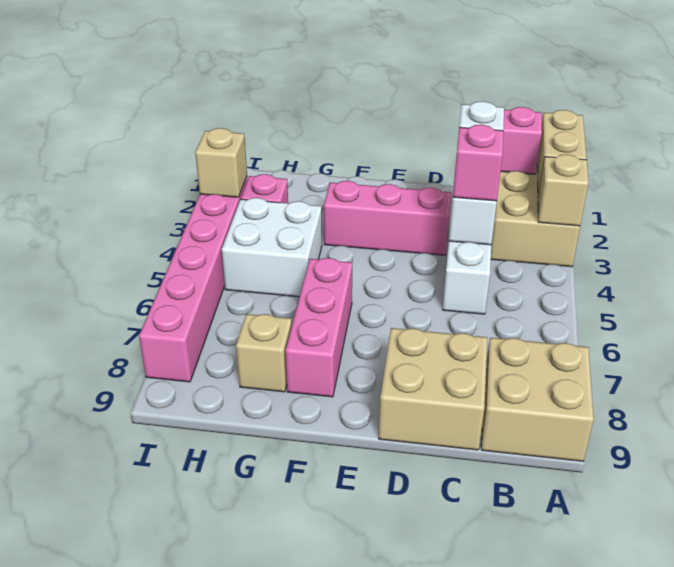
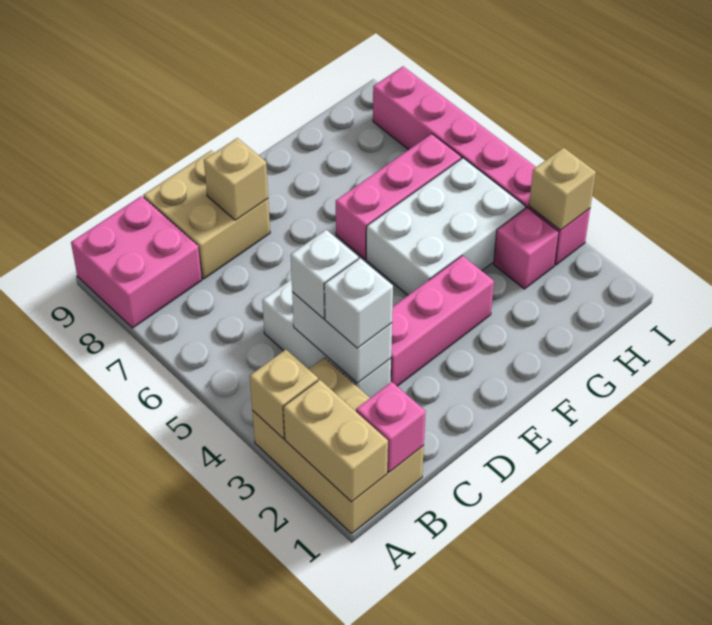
tan 2x2 brick [481,338,594,461] -> pink 2x2 brick [71,196,202,328]
pink 1x1 brick [453,125,503,201] -> white 1x1 brick [291,230,358,319]
pink 1x3 brick [285,258,352,397] -> pink 1x3 brick turned to [336,134,461,259]
white 2x2 brick [222,198,322,297] -> white 2x3 brick [366,158,526,295]
tan 1x1 brick [236,314,292,392] -> tan 1x1 brick moved to [204,138,268,220]

